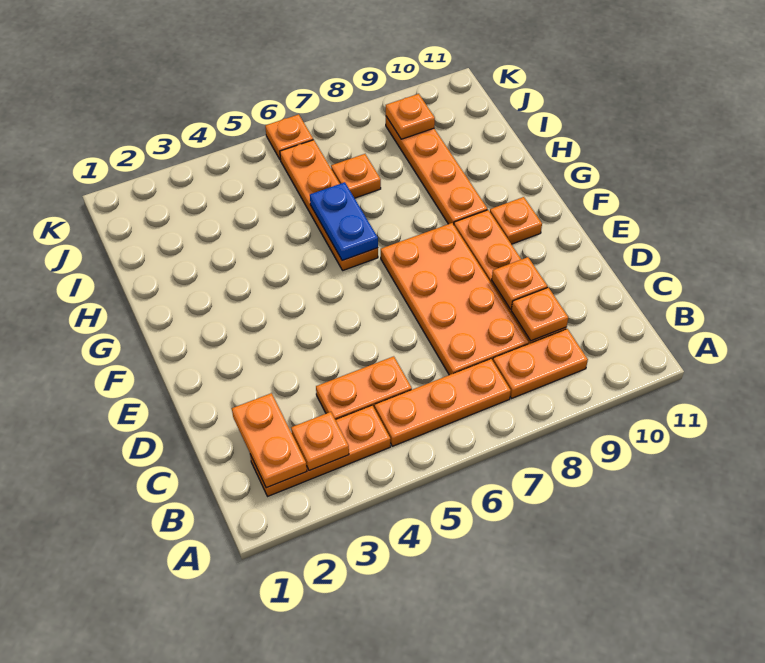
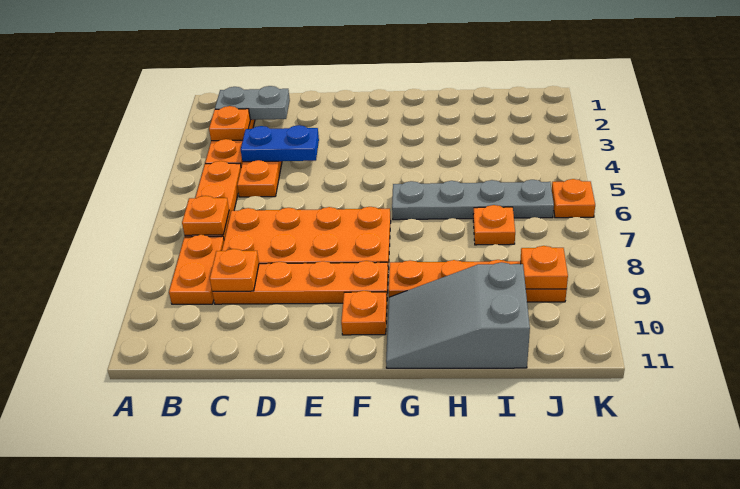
orange 1x2 plate [232,393,307,488] -> grey 1x2 plate [215,86,290,120]
orange 1x1 plate [492,257,547,309] -> orange 1x1 plate moved to [182,196,229,235]
orange 1x4 plate [280,140,378,270] -> grey 1x4 plate [392,180,554,220]
blue 1x2 plate [310,182,378,261] -> blue 1x2 plate moved to [241,125,319,162]
none -> grey 2x3 slope [386,262,530,368]

